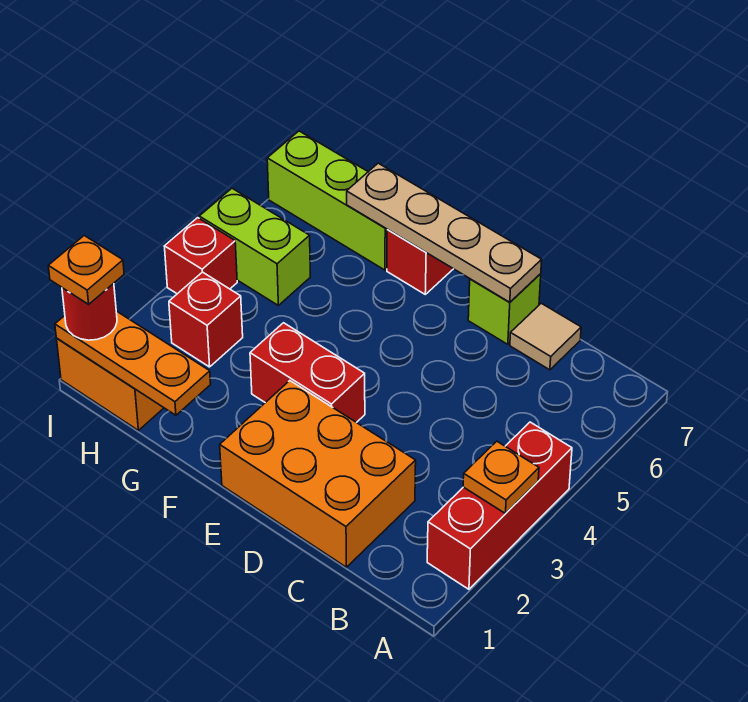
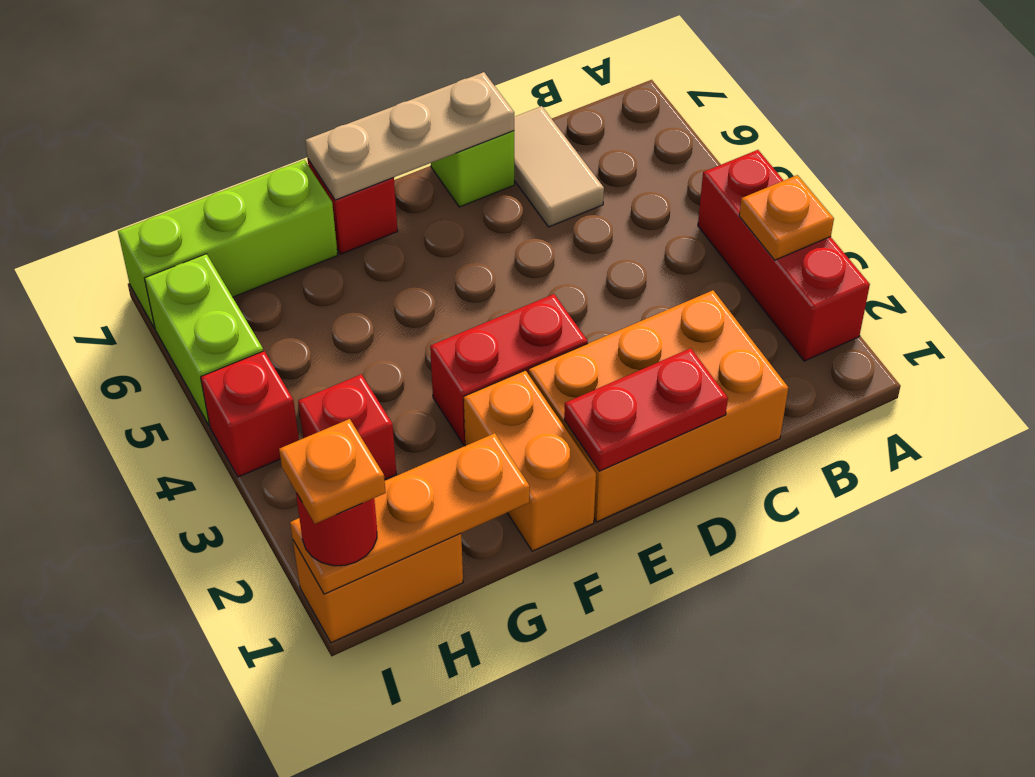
tan 1x1 tile [510,303,581,370] -> tan 1x2 tile [514,106,604,227]
none -> red 1x2 plate [564,348,728,471]
tan 1x4 plate [347,163,542,302] -> tan 1x3 plate [306,72,514,200]
none -> orange 1x2 brick [464,370,596,551]
lime 1x2 brick [199,188,310,305] -> lime 1x2 brick turned to [145,254,263,426]

